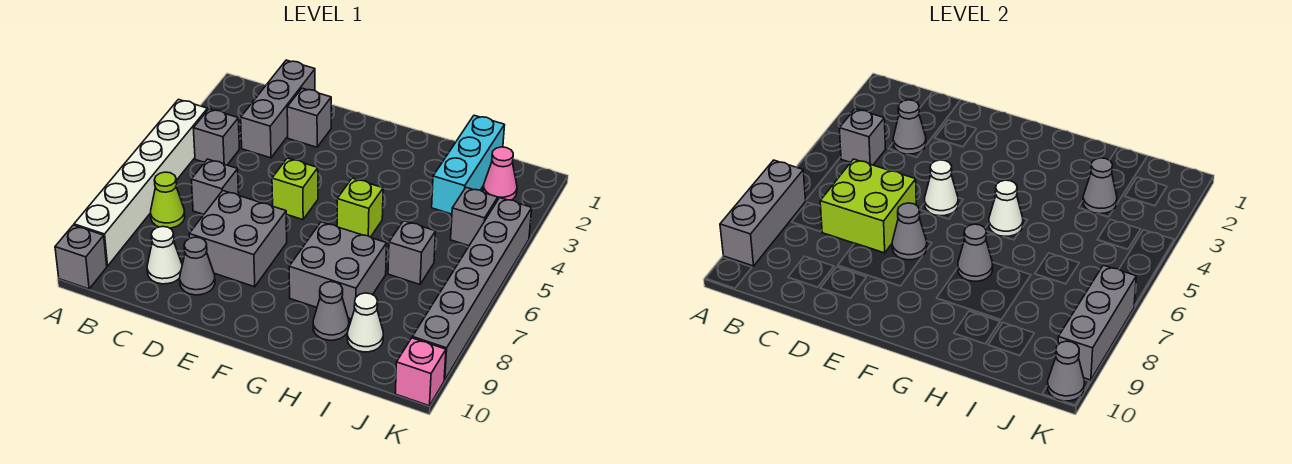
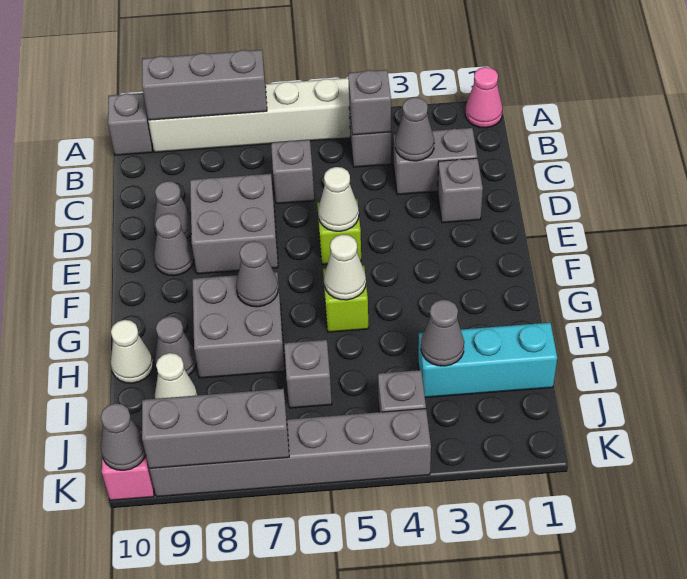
lime 1x1 cone [151,172,185,228] -> none
grey 1x3 brick [241,60,315,158] -> grey 1x2 brick [393,128,477,195]
lime 2x2 brick [820,159,916,253] -> none
white 1x1 cone [147,226,182,284] -> white 1x1 cone moved to [111,320,153,383]
grey 1x1 cone [892,203,927,260] -> grey 1x1 cone moved to [154,213,194,276]
pink 1x1 cone [483,147,517,200] -> pink 1x1 cone moved to [465,67,503,128]

